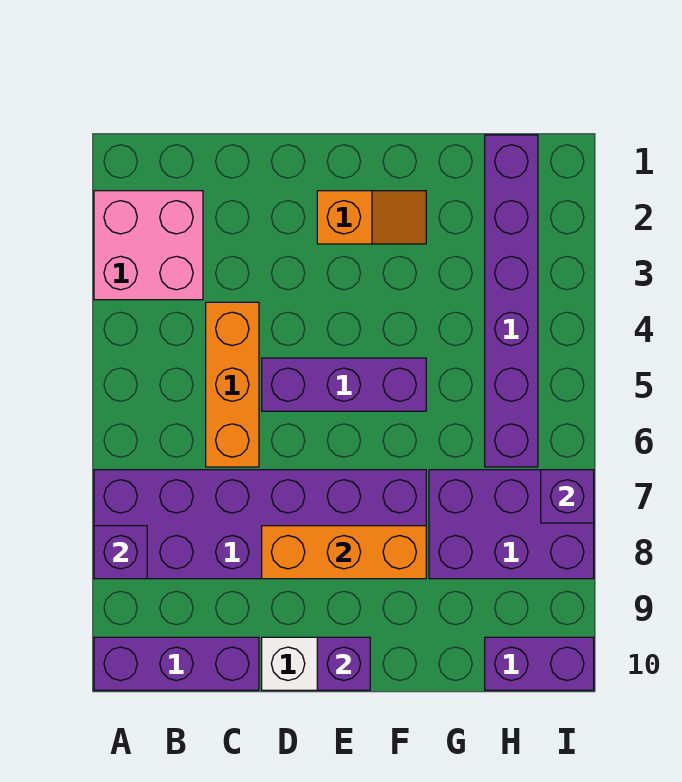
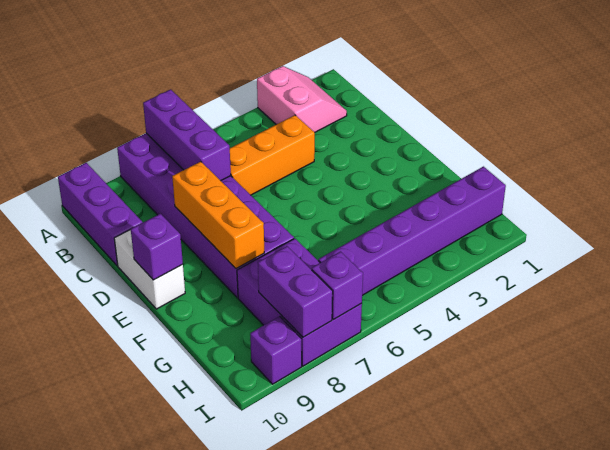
pink 2x2 brick [94,191,203,300] -> pink 2x2 slope [257,66,347,132]
purple 1x1 brick [94,526,147,579] -> purple 1x1 brick moved to [250,316,302,384]
purple 1x3 brick [262,358,426,411] -> purple 1x3 brick moved to [143,89,231,181]
orange 1x2 slope [317,191,426,244] -> none
purple 1x2 brick [485,637,594,690] -> purple 1x2 brick moved to [258,246,333,337]

